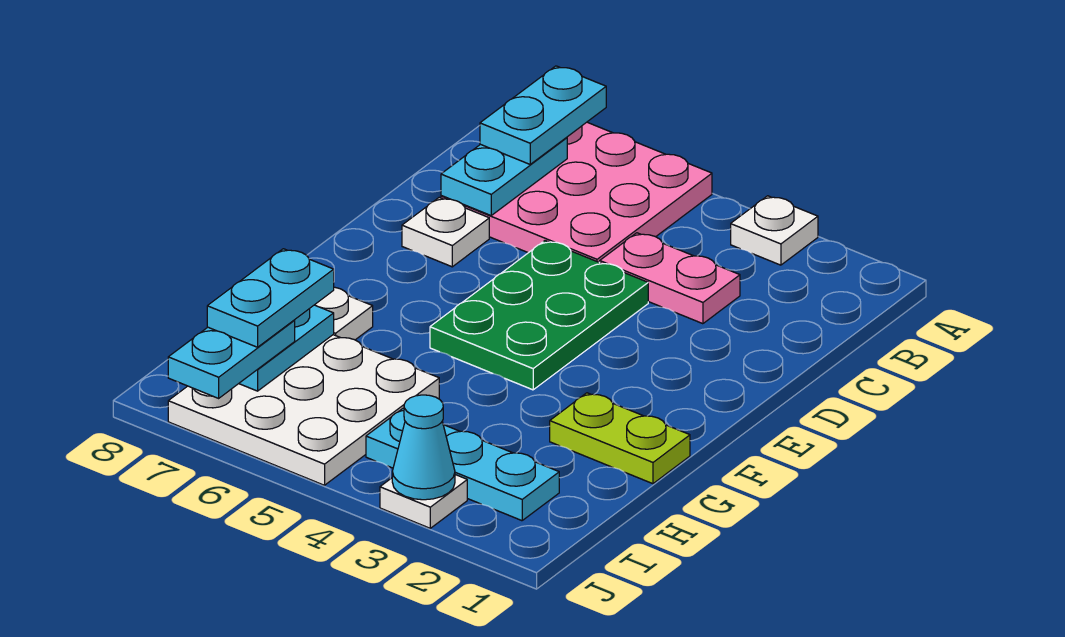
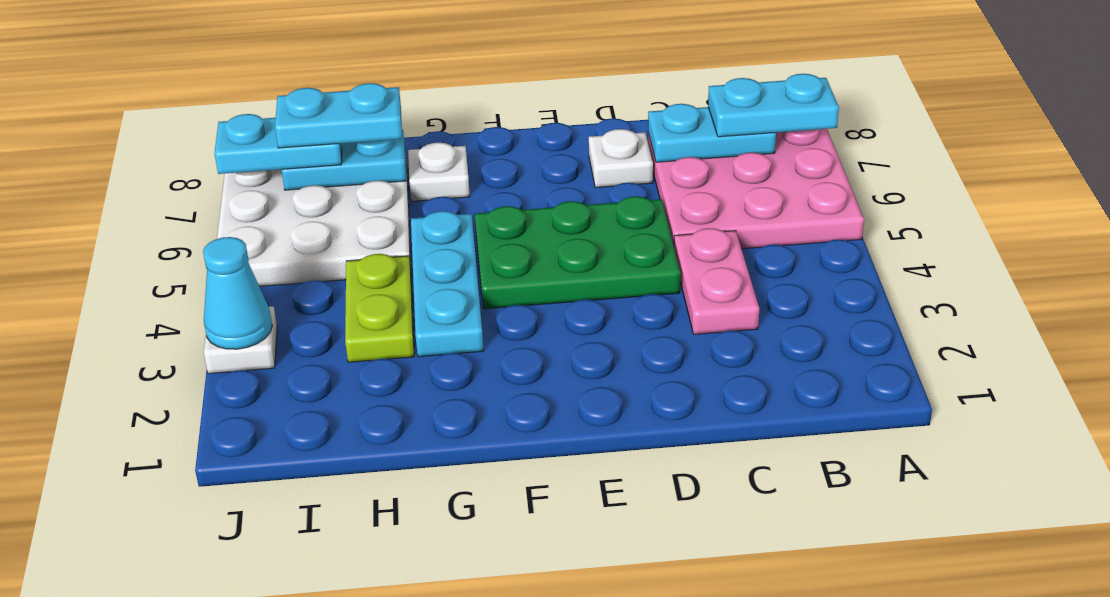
white 1x1 plate [731,196,818,265] -> none
lime 1x2 plate [550,393,690,484] -> lime 1x2 plate moved to [345,254,414,362]
cyan 1x3 plate [366,408,559,521] -> cyan 1x3 plate moved to [411,211,484,357]

